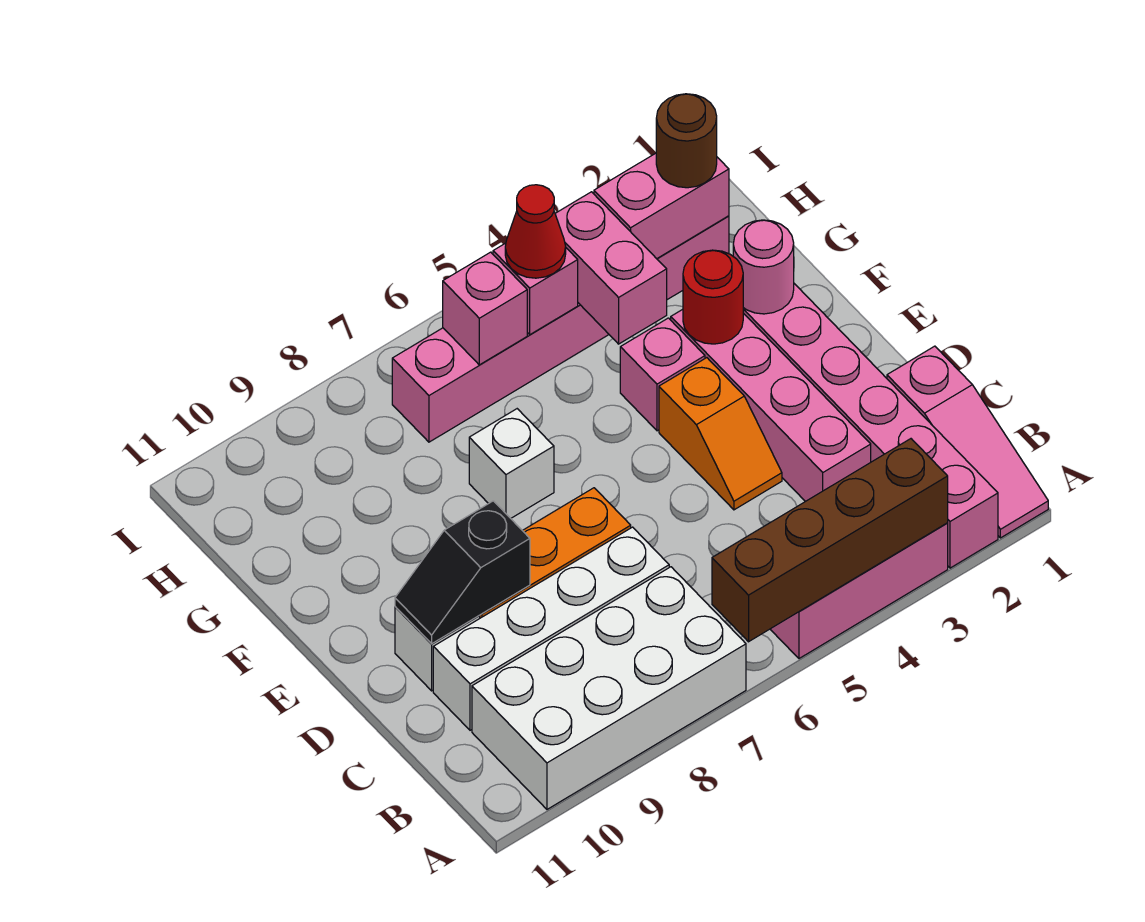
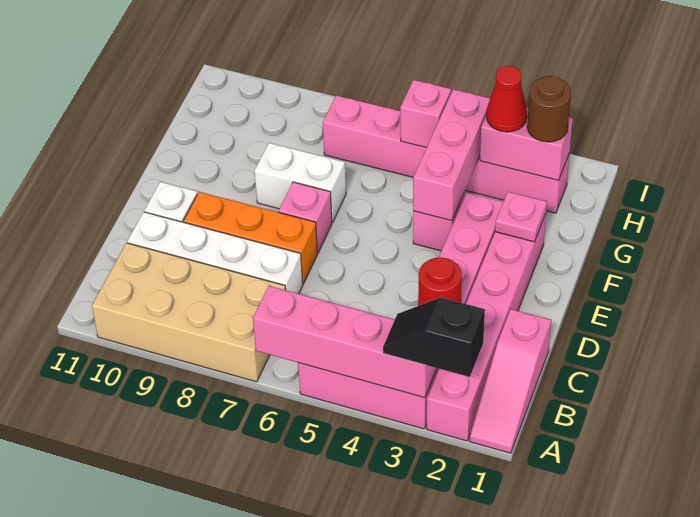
brown 1x4 brick [712,439,948,642] -> pink 1x4 brick [253,286,437,398]
white 2x4 brick [472,567,746,809] -> tan 2x4 brick [92,243,286,382]
orange 1x2 slope [659,358,782,510] -> none
black 1x2 slope [395,501,530,644] -> black 1x2 slope moved to [383,298,485,377]
pink 1x1 round brick [733,220,794,314] -> pink 1x1 plate [495,192,547,242]
red 1x1 round brick [683,250,743,344] -> red 1x1 round brick moved to [418,257,462,306]
white 1x1 brick [469,409,554,518] -> white 1x2 brick [255,143,346,223]
pink 1x2 brick [555,192,667,344] -> pink 1x3 brick [413,89,490,221]
red 1x1 cone [505,185,566,278] -> red 1x1 cone moved to [486,66,527,132]
pink 1x1 brick [443,252,527,365] -> pink 1x1 brick moved to [279,182,332,253]

